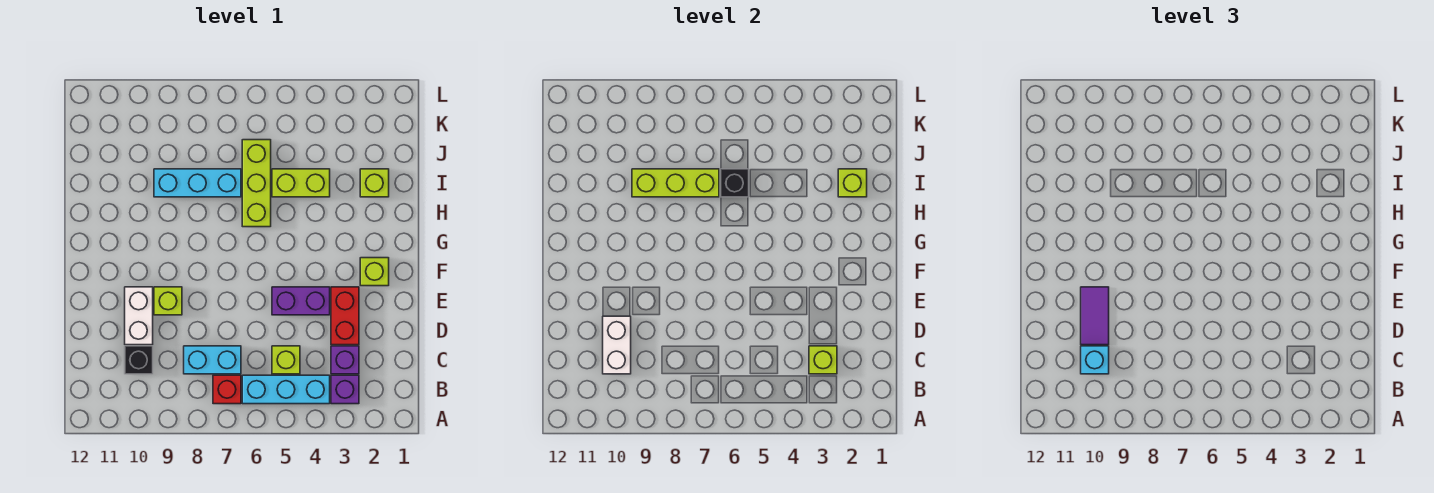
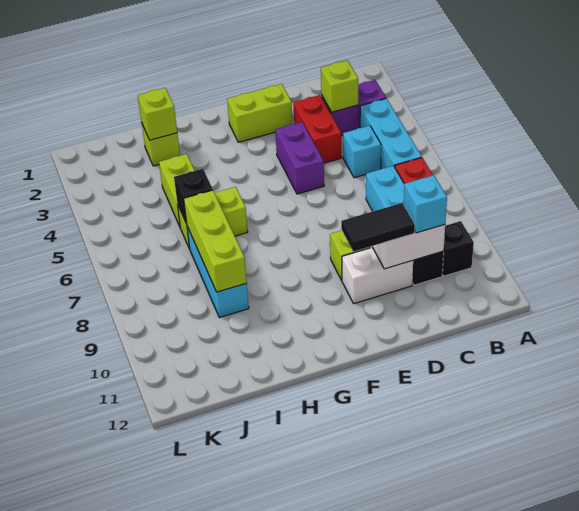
none -> black 1x1 brick [442,221,474,276]
lime 1x1 brick [272,346,300,374] -> cyan 1x1 brick [343,126,381,178]
red 1x2 brick [331,287,359,345] -> red 1x2 brick turned to [293,95,342,163]
purple 1x2 tile [1081,287,1109,345] -> black 1x2 tile [341,203,415,252]
lime 1x1 brick [360,258,389,286] -> lime 1x2 brick [227,84,292,142]
lime 1x3 brick [242,140,271,227] -> lime 1x2 brick [177,187,248,249]

